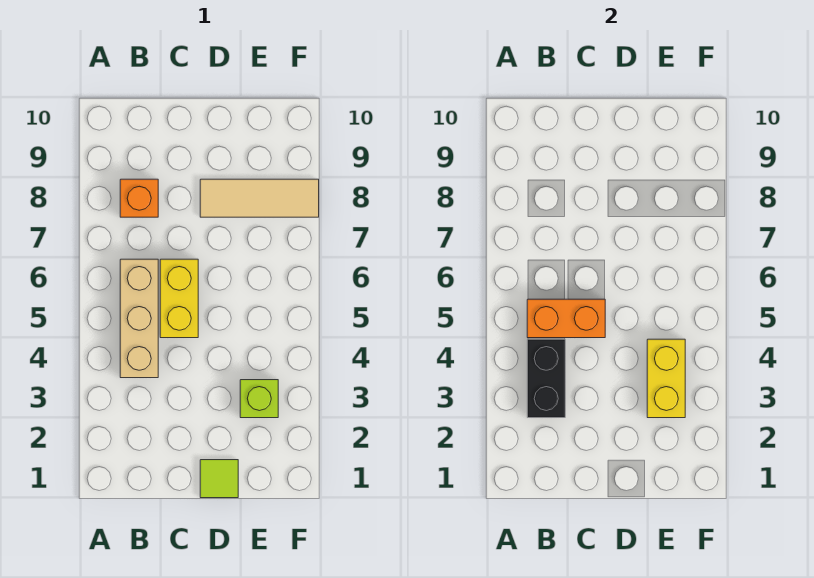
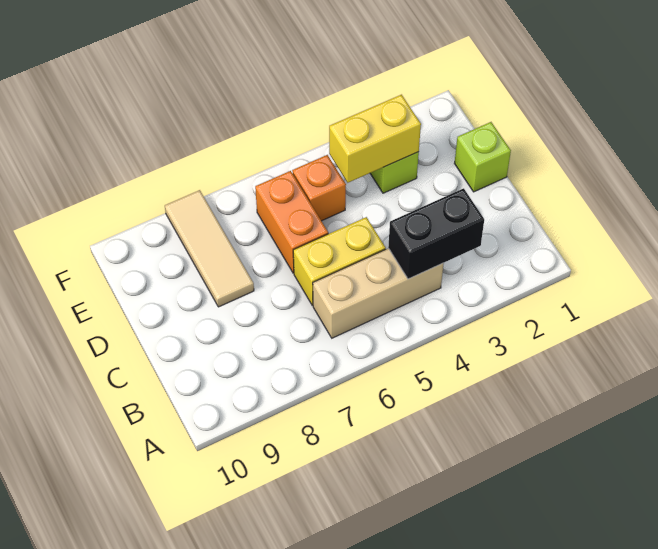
orange 1x2 brick [527,299,605,338] -> orange 1x2 brick moved to [255,171,328,273]
orange 1x1 brick [120,179,158,217] -> orange 1x1 brick moved to [292,155,346,221]
lime 1x1 tile [200,460,238,498] -> lime 1x1 brick [455,122,511,192]

